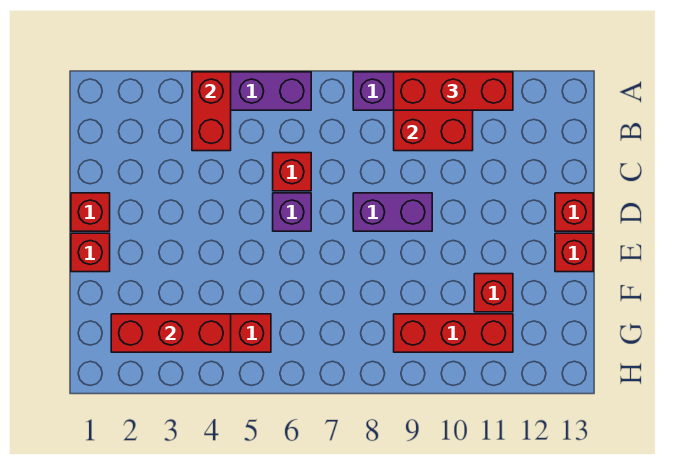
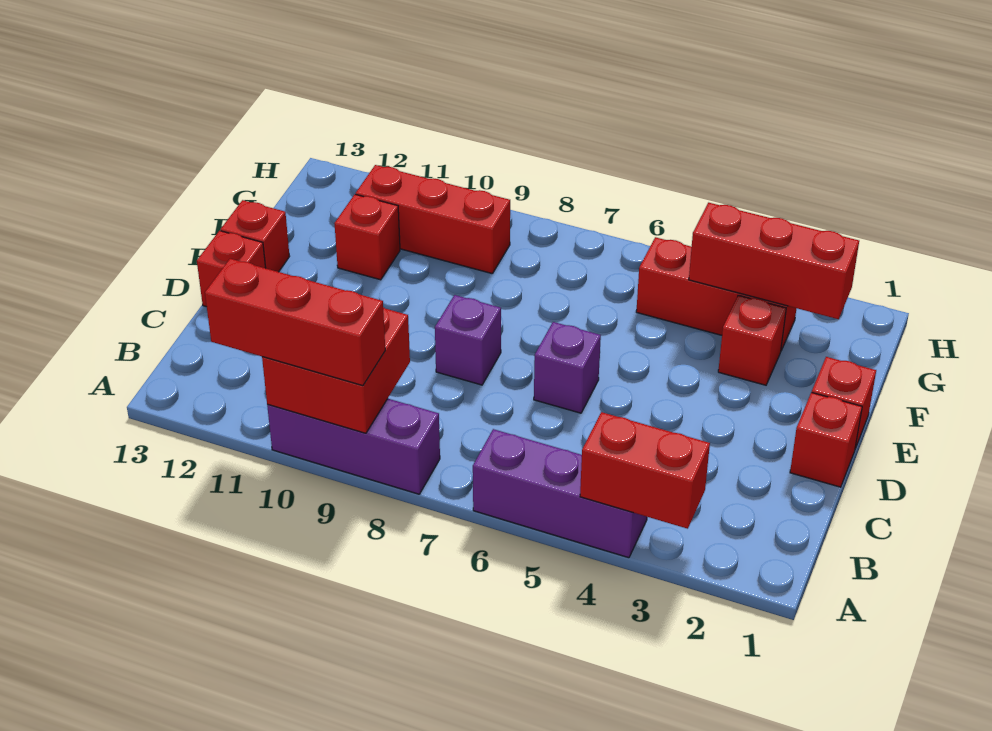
red 1x2 brick [192,72,231,151] -> red 1x2 brick turned to [580,412,710,529]
red 1x1 brick [273,153,311,191] -> red 1x1 brick moved to [718,295,786,385]
purple 1x2 brick [353,193,432,231] -> purple 1x1 brick [435,295,501,385]

